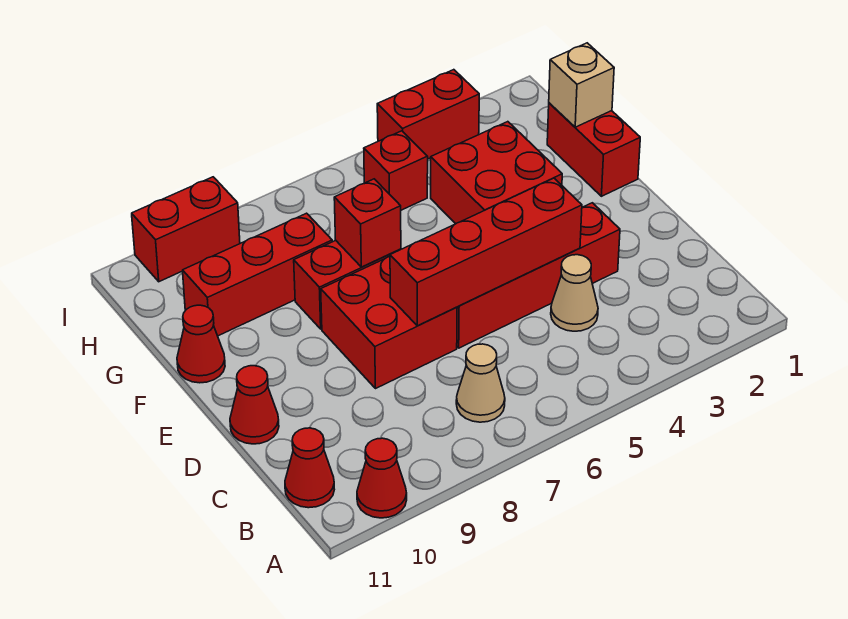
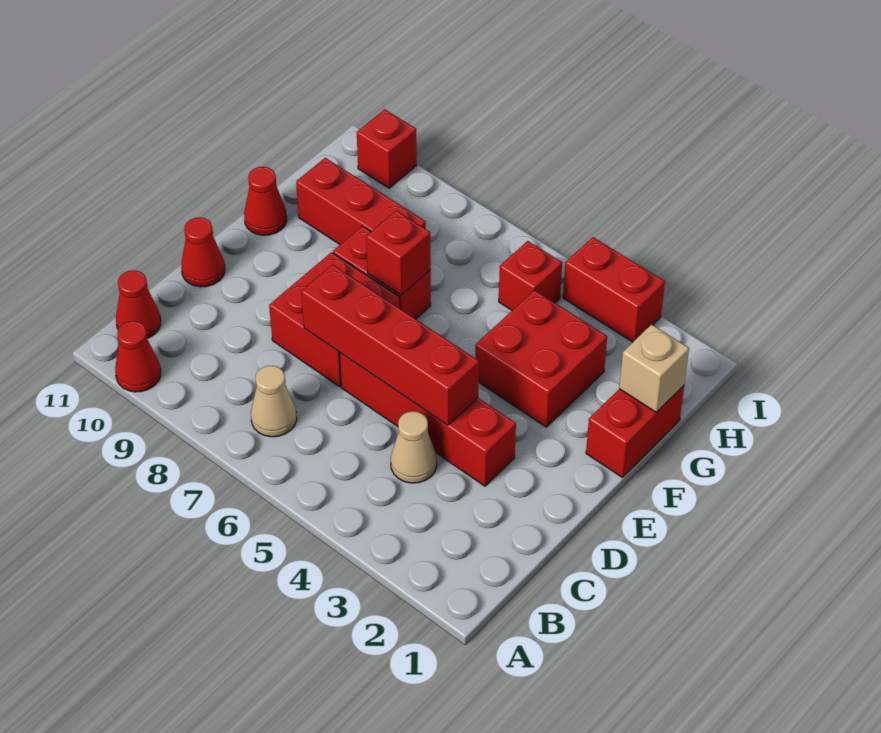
red 1x2 brick [132,177,240,282] -> red 1x1 brick [357,109,417,188]

